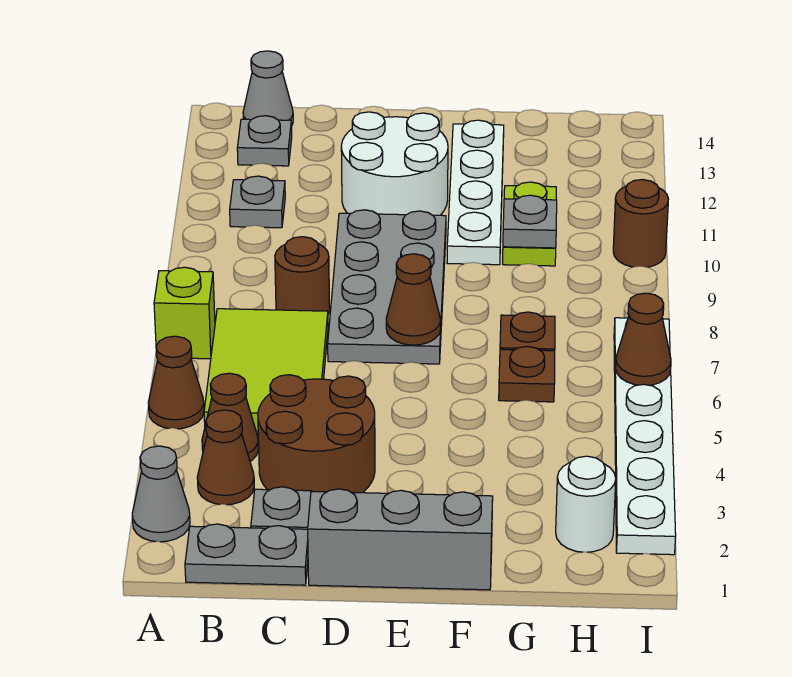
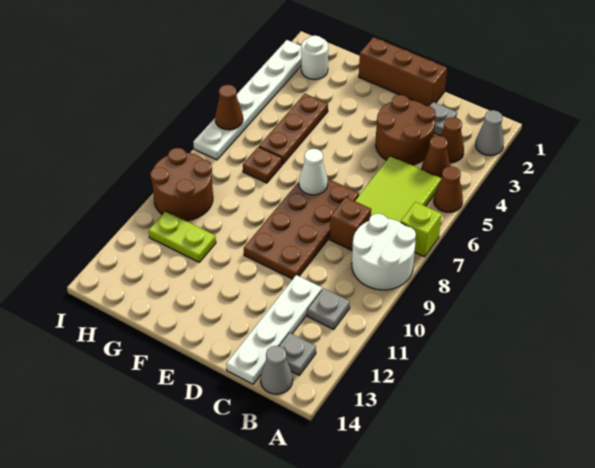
grey 1x2 plate [185,524,308,585] -> none
brown 1x1 round brick [275,237,330,314] -> brown 1x1 brick [330,197,371,250]
grey 1x3 brick [308,489,493,590] -> brown 1x3 brick [359,37,447,106]
grey 2x4 plate [328,210,446,364] -> brown 2x4 plate [244,179,359,279]
white 2x2 round brick [341,112,448,215] -> white 2x2 round brick moved to [352,214,416,290]
brown 1x1 cone [386,254,441,345] -> white 1x1 cone [299,149,328,195]
white 1x4 plate [447,120,504,265] -> white 1x4 plate moved to [226,275,322,384]
brown 1x1 plate [499,346,555,402] -> brown 1x3 plate [259,94,328,164]
lime 1x2 plate [503,182,556,266] -> lime 1x2 plate turned to [149,211,216,262]
grey 1x1 plate [503,195,557,248] -> none
brown 1x1 round brick [613,180,668,267] -> brown 2x2 round brick [150,148,213,221]

